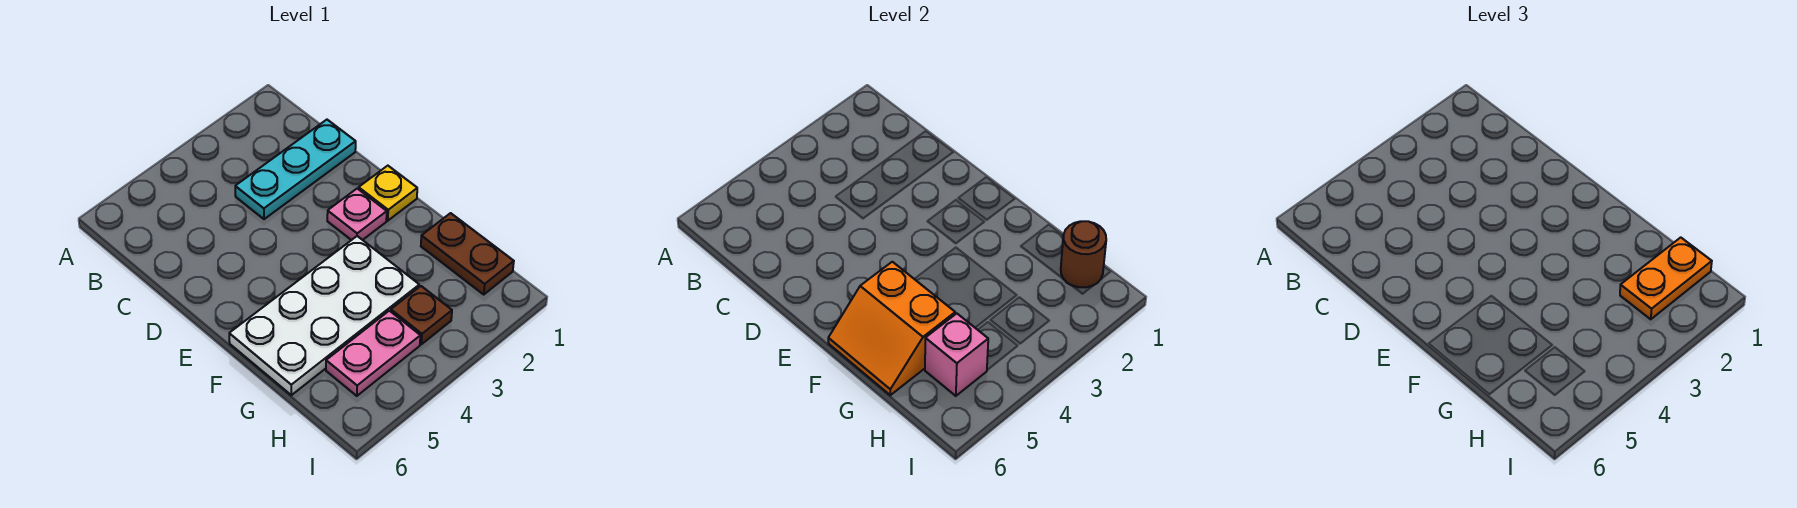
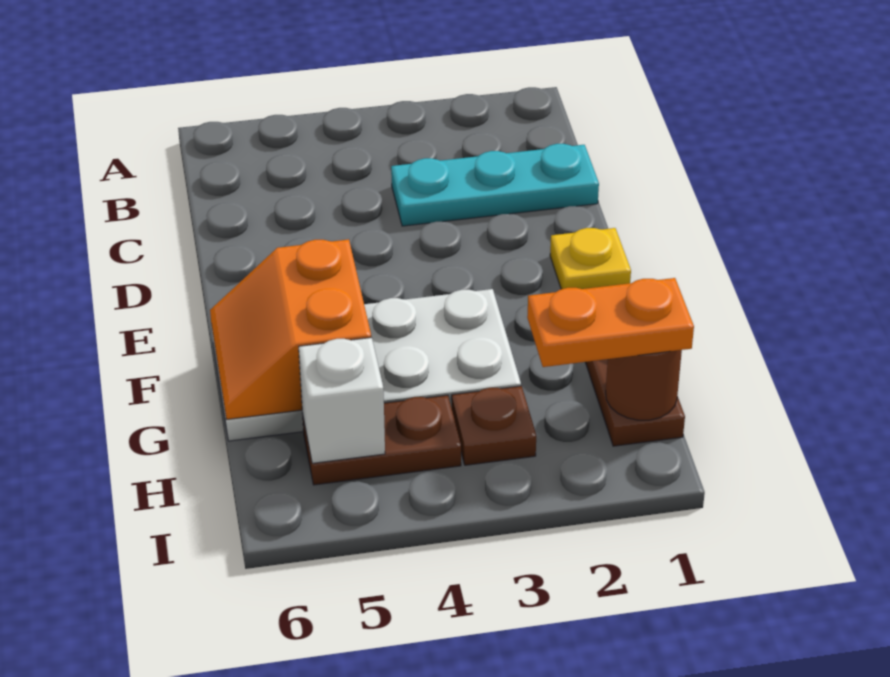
pink 1x1 plate [327,189,387,240] -> none
pink 1x2 plate [326,311,420,396] -> brown 1x2 plate [303,395,461,485]
pink 1x1 brick [925,314,988,396] -> white 1x1 brick [299,337,385,463]

